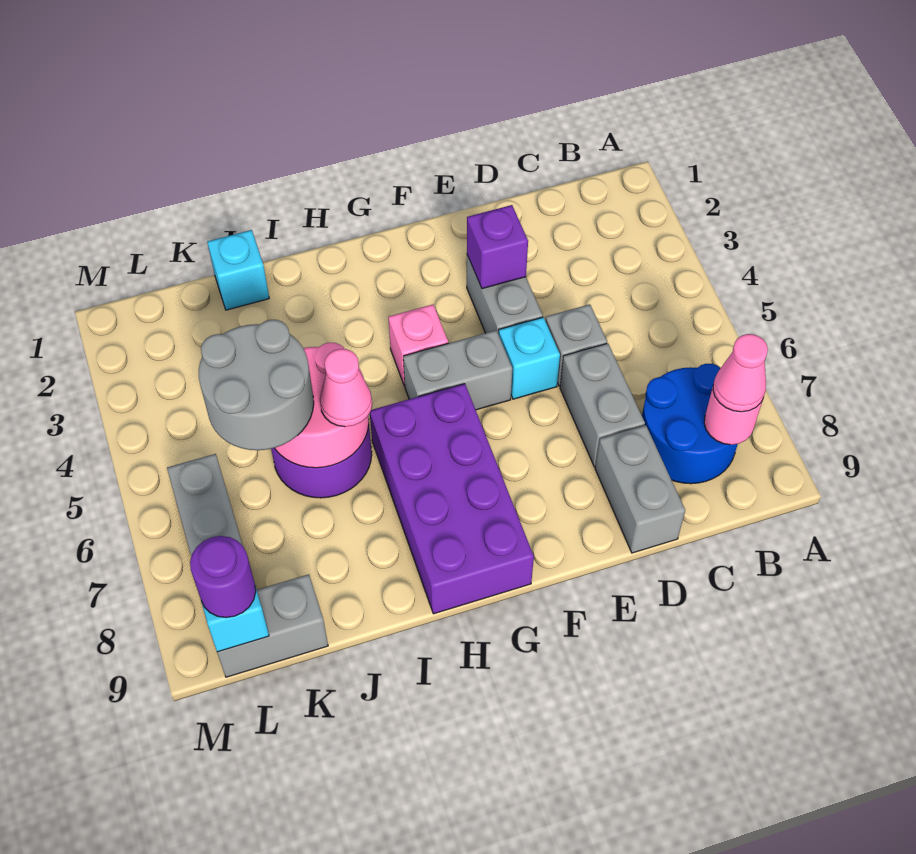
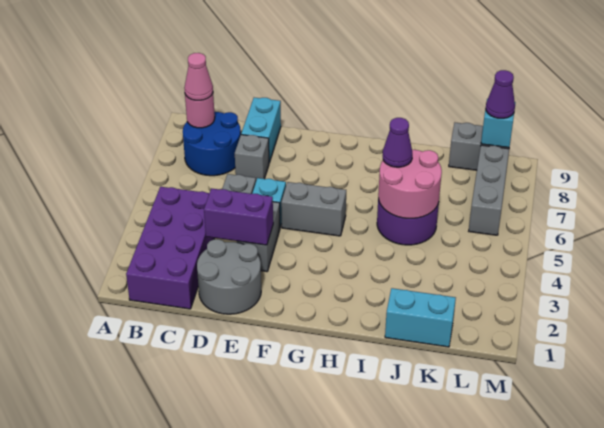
grey 1x2 brick [560,343,645,467] -> grey 1x1 brick [235,135,269,180]
grey 1x2 brick [595,425,685,553] -> cyan 1x2 brick [241,98,281,163]
purple 1x1 brick [467,205,528,289] -> purple 1x2 brick [204,188,273,245]
pink 1x1 brick [388,305,448,386] -> none
purple 2x4 brick [370,384,534,614] -> purple 2x4 brick moved to [126,187,214,309]
pink 1x1 cone [320,349,372,427] -> purple 1x1 cone [383,118,412,167]
cyan 1x1 brick [207,230,269,310] -> cyan 1x2 brick [385,288,456,347]
grey 2x2 round brick [199,320,314,450] -> grey 2x2 round brick moved to [197,239,261,314]
purple 1x1 round brick [190,536,256,618] -> purple 1x1 cone [486,70,515,118]

